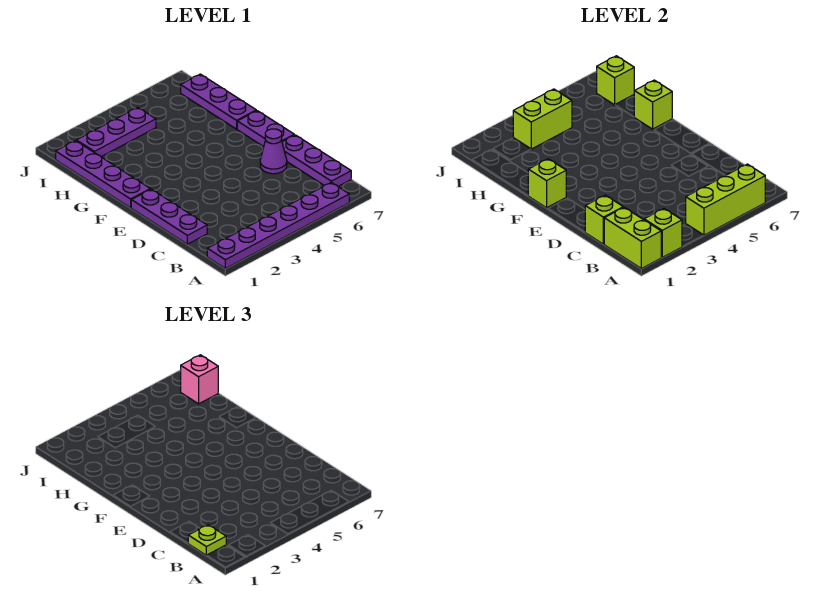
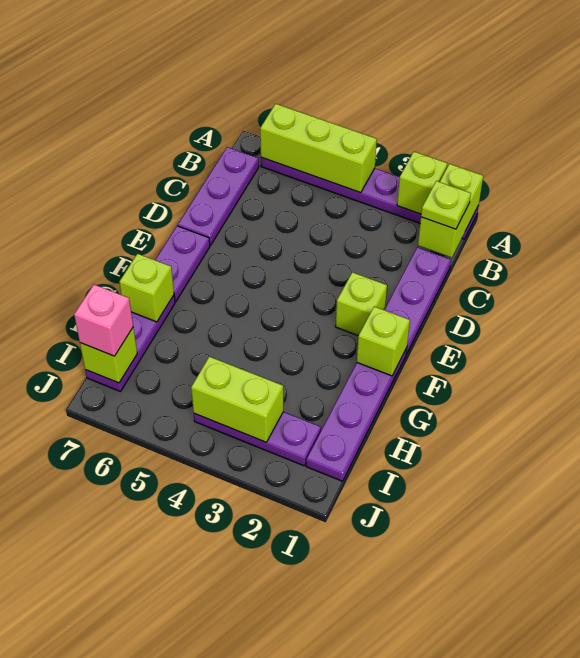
lime 1x1 brick [585,195,623,244] -> lime 1x1 brick moved to [336,272,387,336]
purple 1x1 cone [260,129,287,174] -> none

